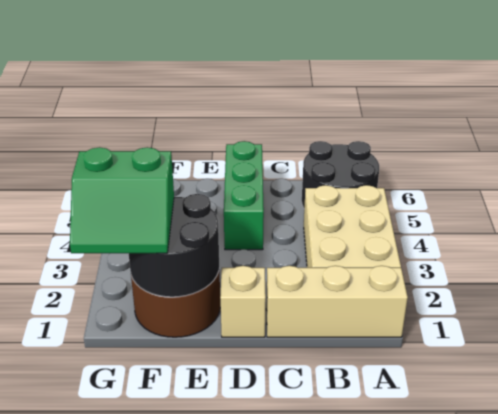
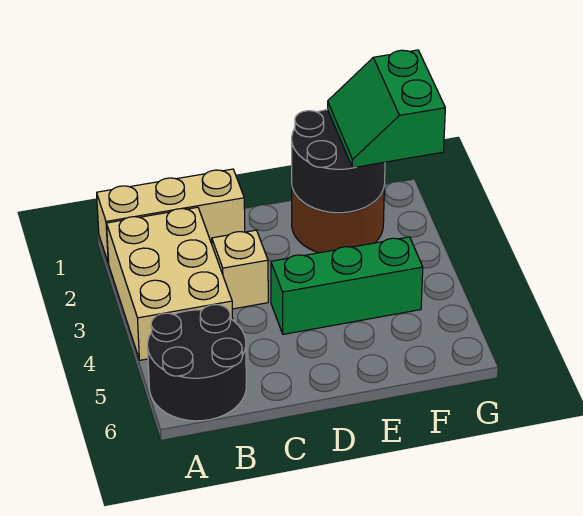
tan 1x1 brick [220,266,266,337] -> tan 1x1 brick moved to [212,230,268,309]
green 1x3 brick [224,141,264,250] -> green 1x3 brick turned to [271,237,423,334]
green 2x2 slope [70,147,174,253] -> green 2x2 slope turned to [328,50,445,168]

